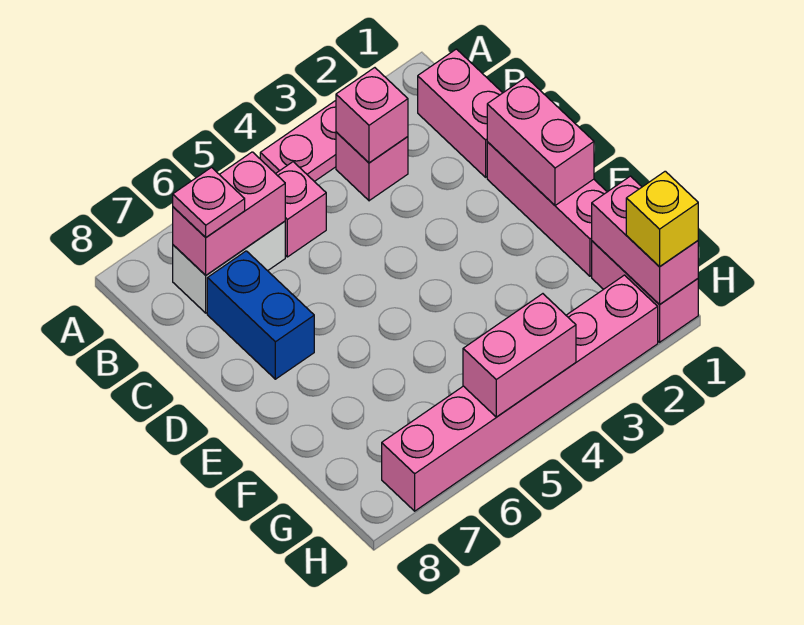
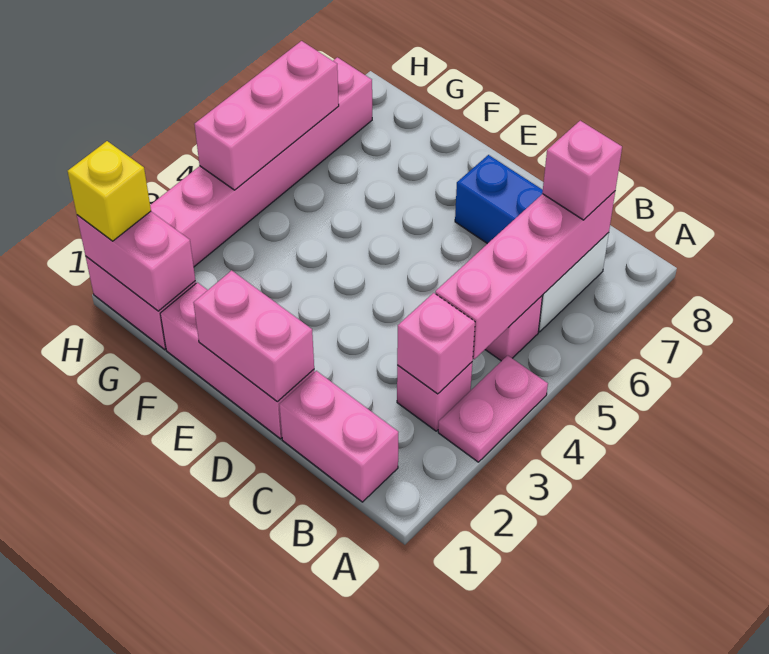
pink 1x2 brick [173,152,285,275] -> pink 1x4 brick [435,191,615,359]
pink 1x1 plate [173,167,245,237] -> pink 1x1 brick [542,121,622,220]
pink 1x2 brick [463,294,576,417] -> pink 1x3 brick [194,41,339,190]

